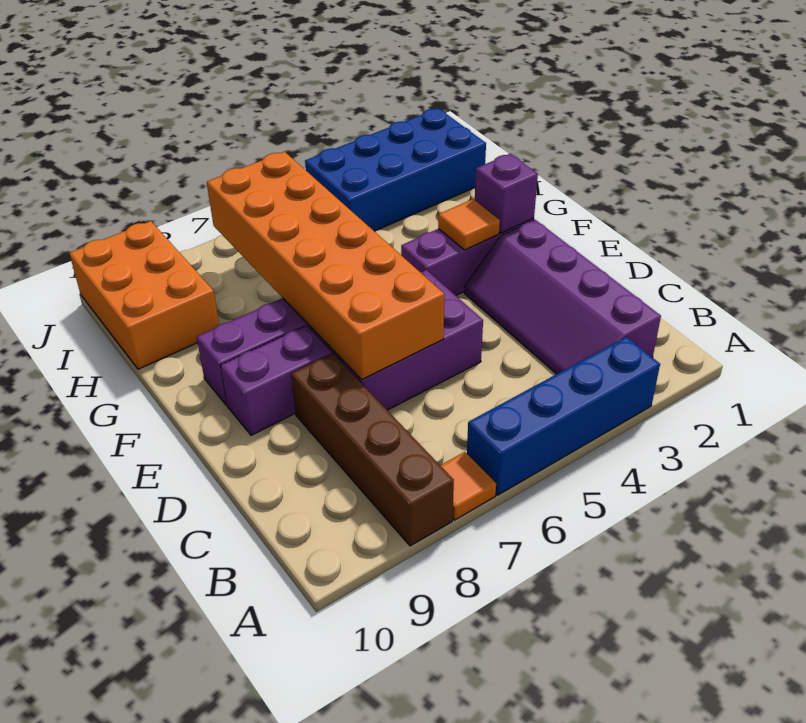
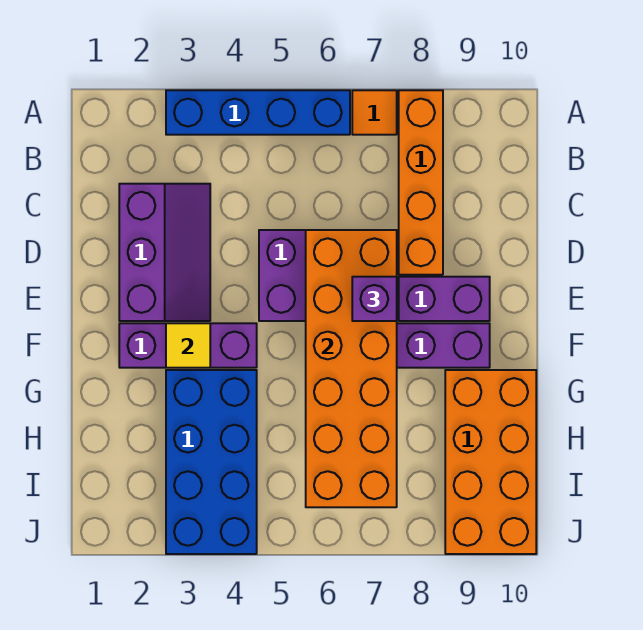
brown 1x4 brick [291,353,454,546] -> orange 1x4 brick [399,90,443,275]
purple 2x4 slope [464,220,661,374] -> purple 2x3 slope [119,184,210,321]
purple 1x1 brick [475,154,538,233] -> purple 1x1 brick moved to [352,277,397,321]
orange 1x1 tile [438,199,500,250] -> yellow 1x1 tile [166,323,210,368]
orange 2x3 brick [69,221,219,369] -> orange 2x4 brick [445,370,536,554]
blue 2x4 brick [305,108,486,231] -> blue 2x4 brick turned to [166,370,257,554]

